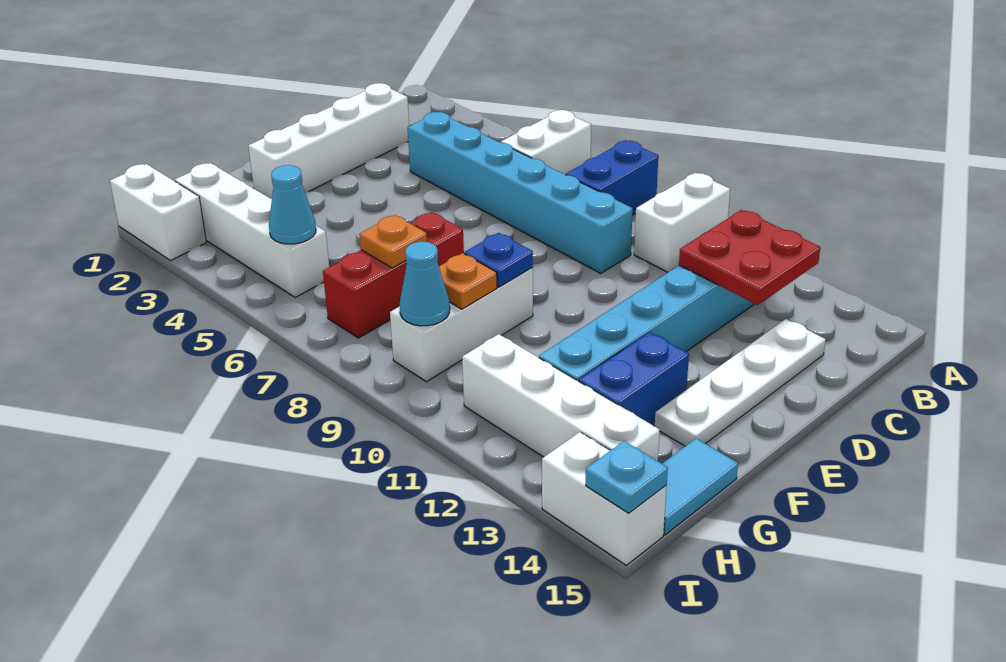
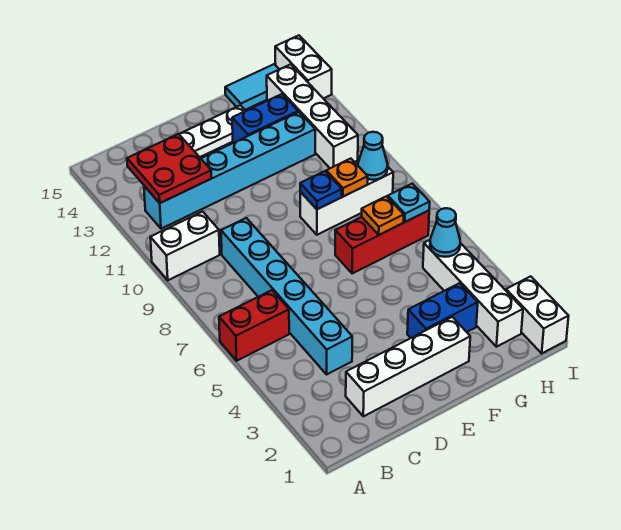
white 1x2 brick [501,110,591,175] -> red 1x2 brick [219,290,289,361]
blue 1x2 brick [566,141,658,215] -> blue 1x2 brick moved to [407,283,478,338]
cyan 1x1 plate [586,441,668,513] -> cyan 1x1 plate moved to [388,184,430,222]

